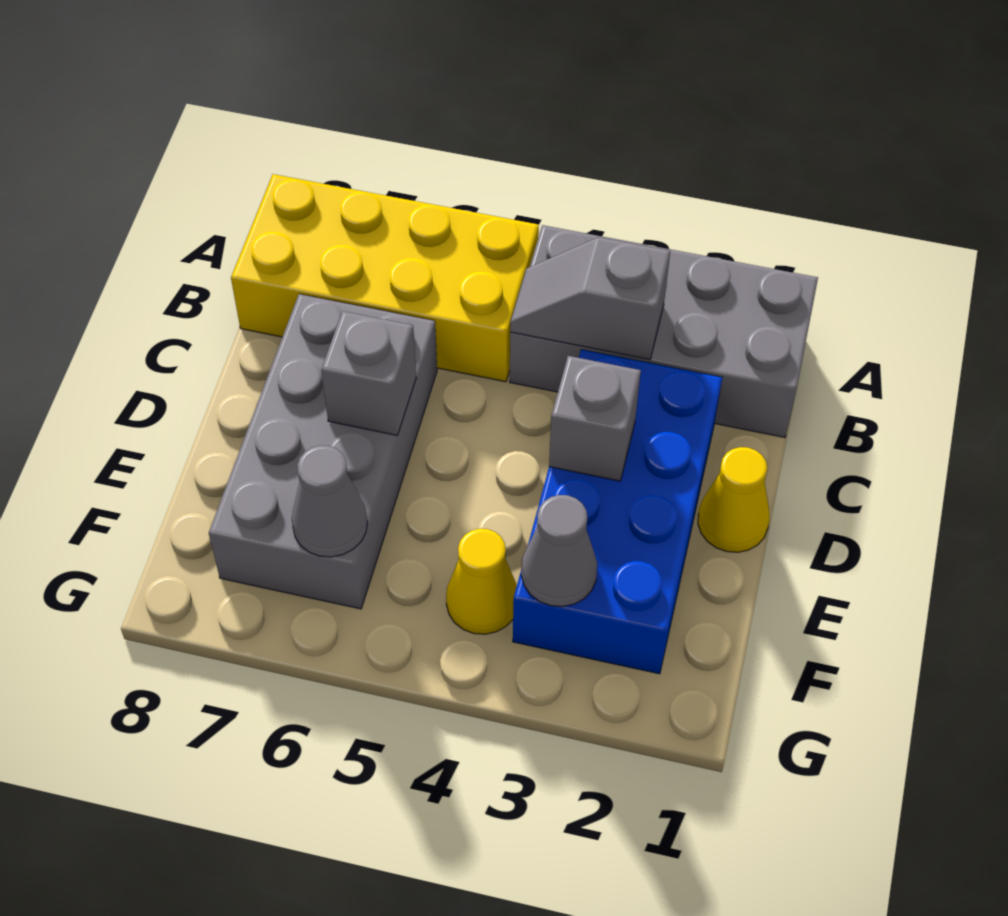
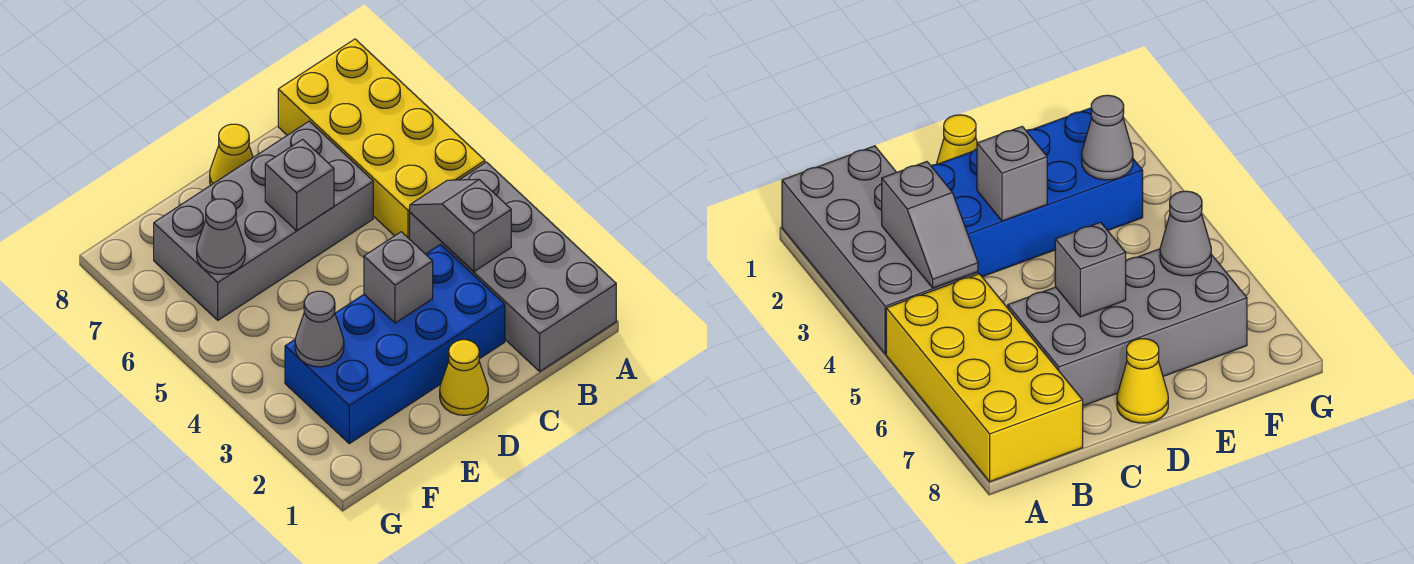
yellow 1x1 cone [446,529,517,634] -> yellow 1x1 cone moved to [210,124,253,185]

